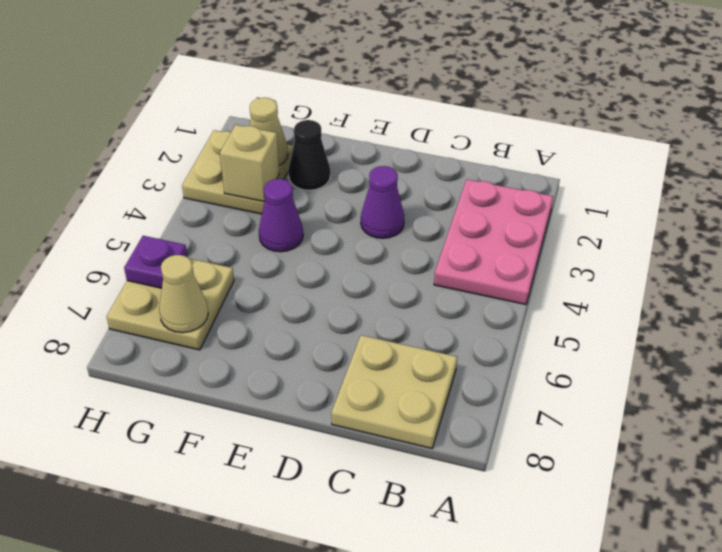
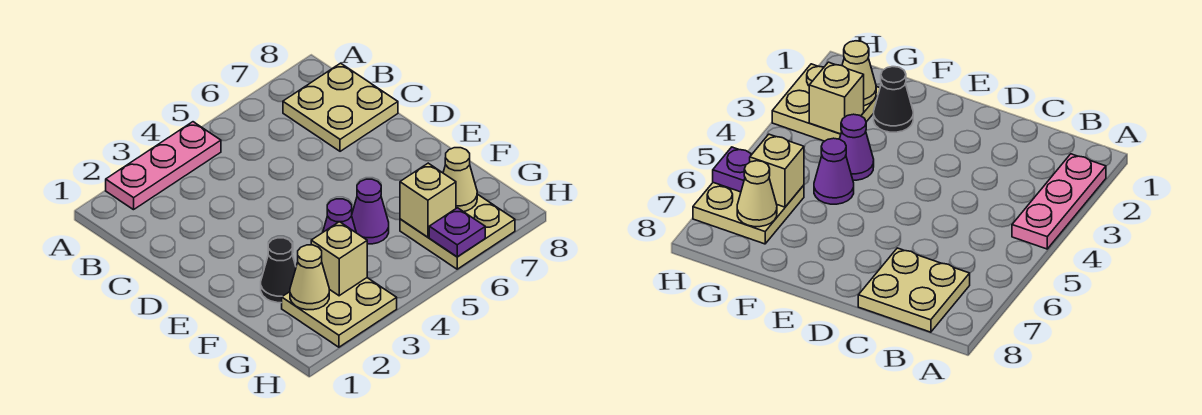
pink 2x3 plate [434,180,553,305] -> pink 1x3 plate [106,122,221,210]
purple 1x1 cone [361,166,404,238] -> purple 1x1 cone moved to [352,179,389,244]
none -> tan 1x1 brick [400,163,456,237]

